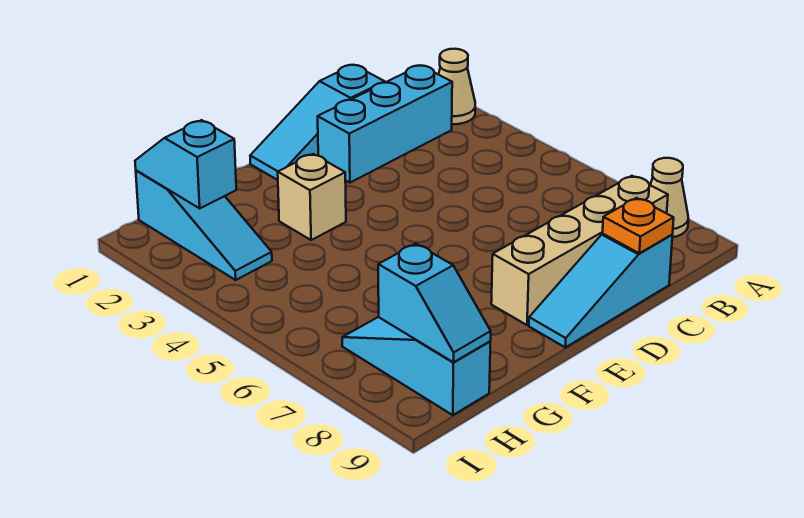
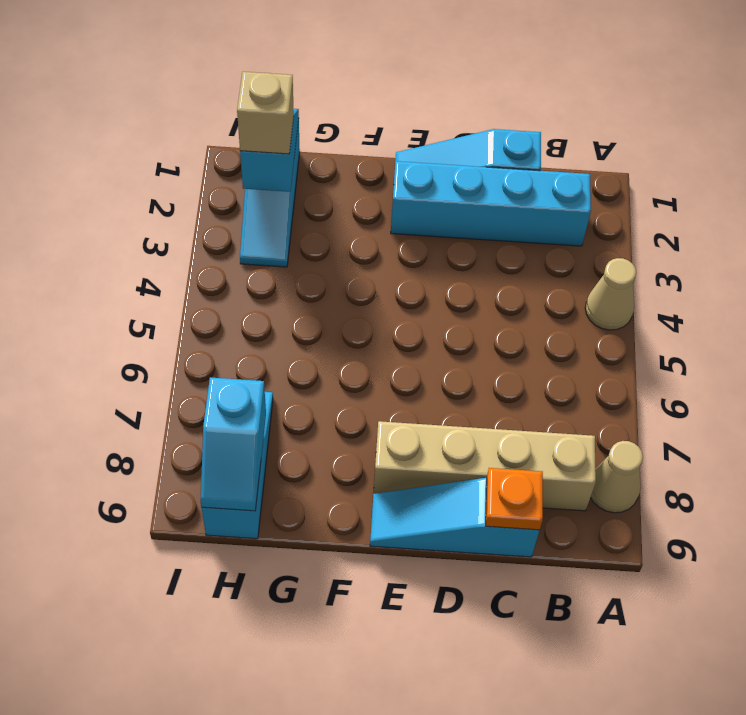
tan 1x1 cone [439,49,475,124] -> tan 1x1 cone moved to [585,258,636,330]
cyan 1x3 brick [318,65,452,183] -> cyan 1x4 brick [391,161,591,246]
tan 1x1 brick [278,154,346,240] -> tan 1x1 brick moved to [237,72,294,154]

